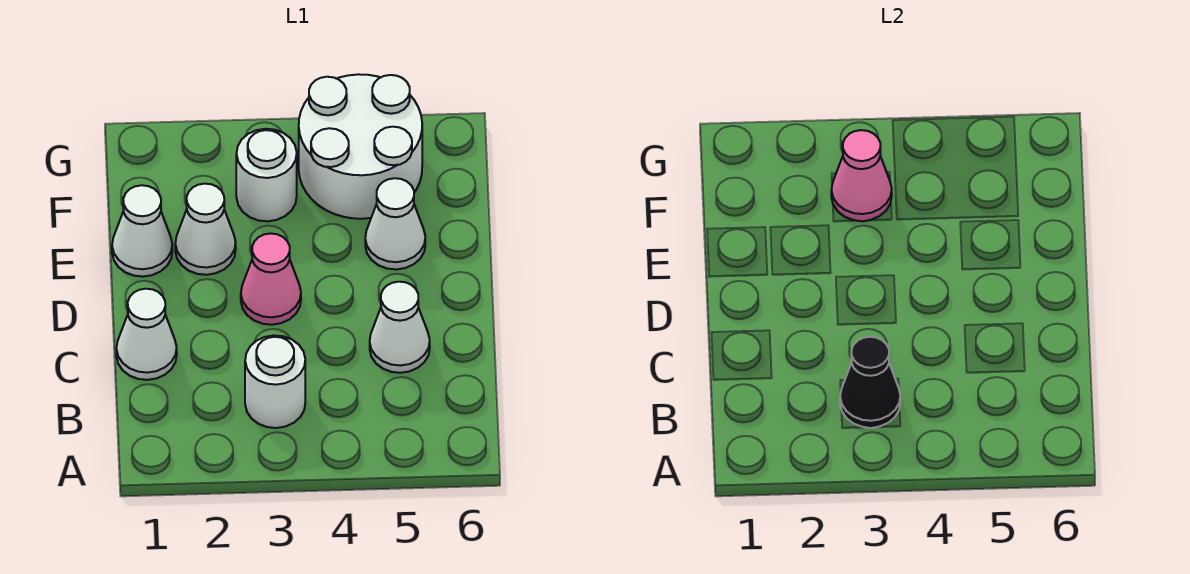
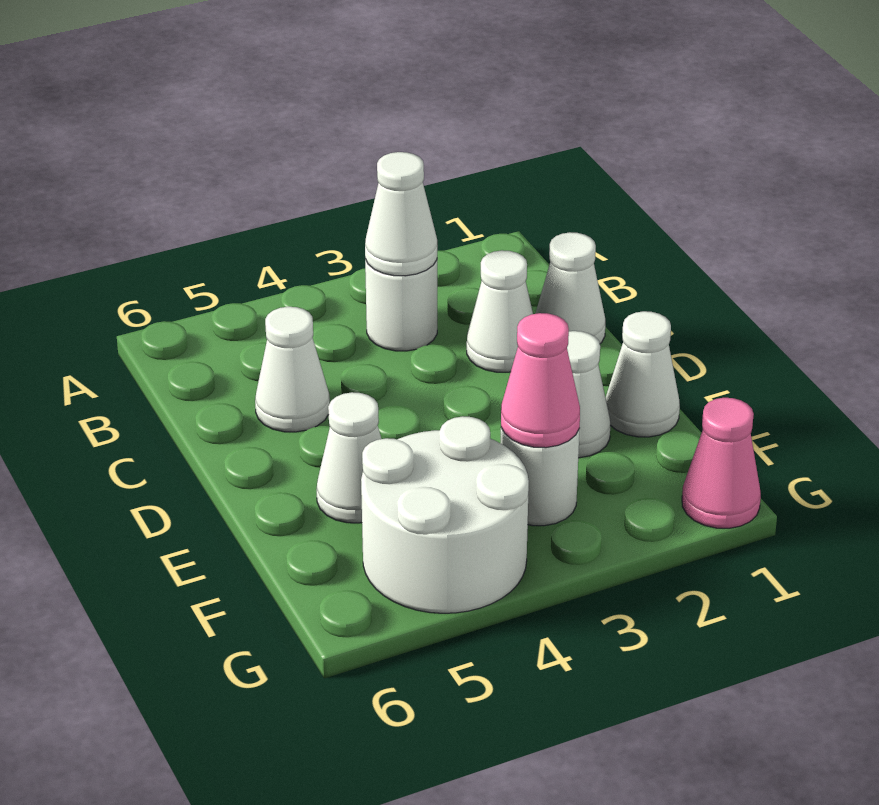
black 1x1 cone [840,337,900,428] -> white 1x1 cone [365,152,437,276]
none -> white 1x1 cone [467,250,533,372]
pink 1x1 cone [241,233,301,325] -> pink 1x1 cone moved to [682,398,761,528]

